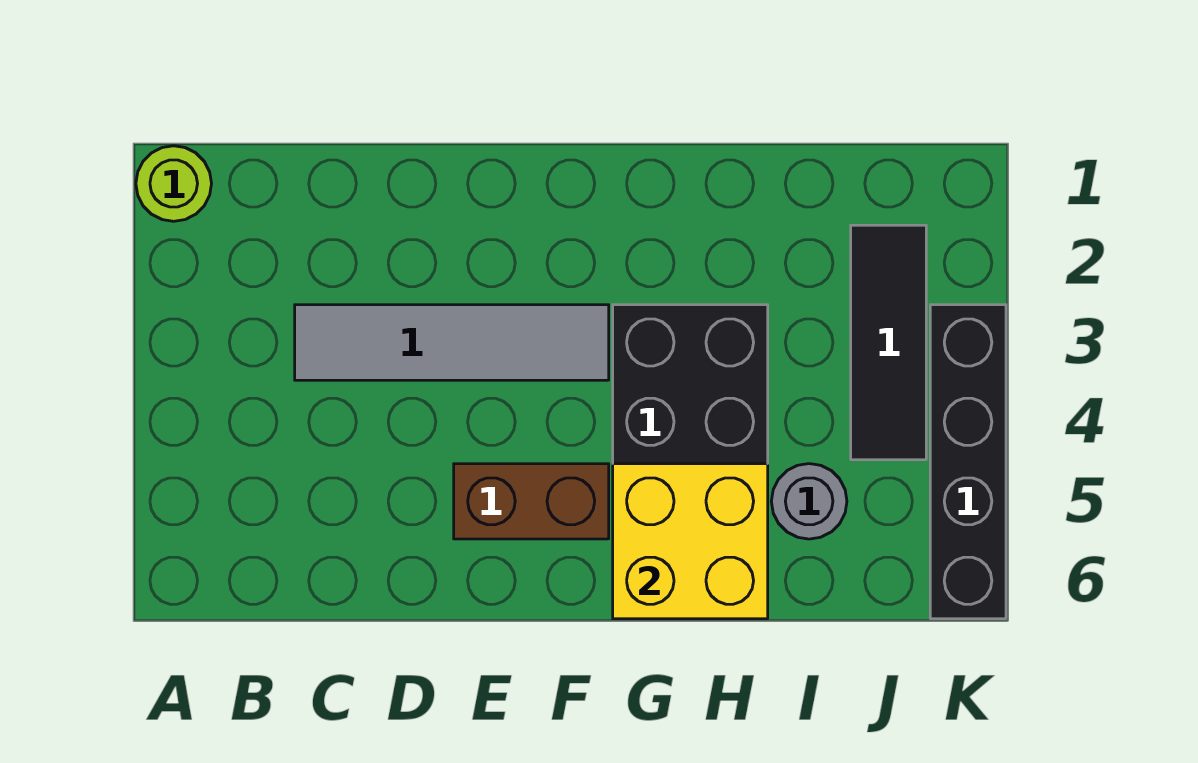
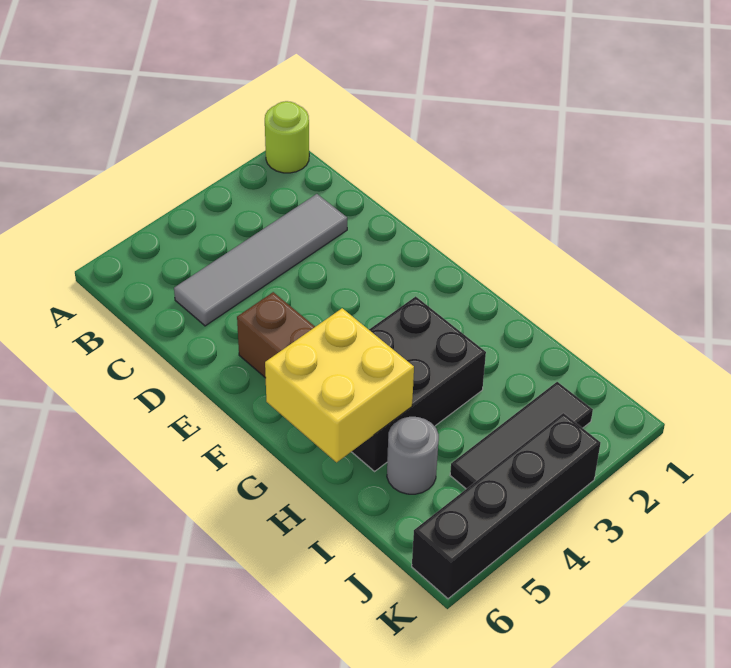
grey 1x4 tile [295,305,609,380] -> grey 1x4 tile turned to [174,194,347,326]

